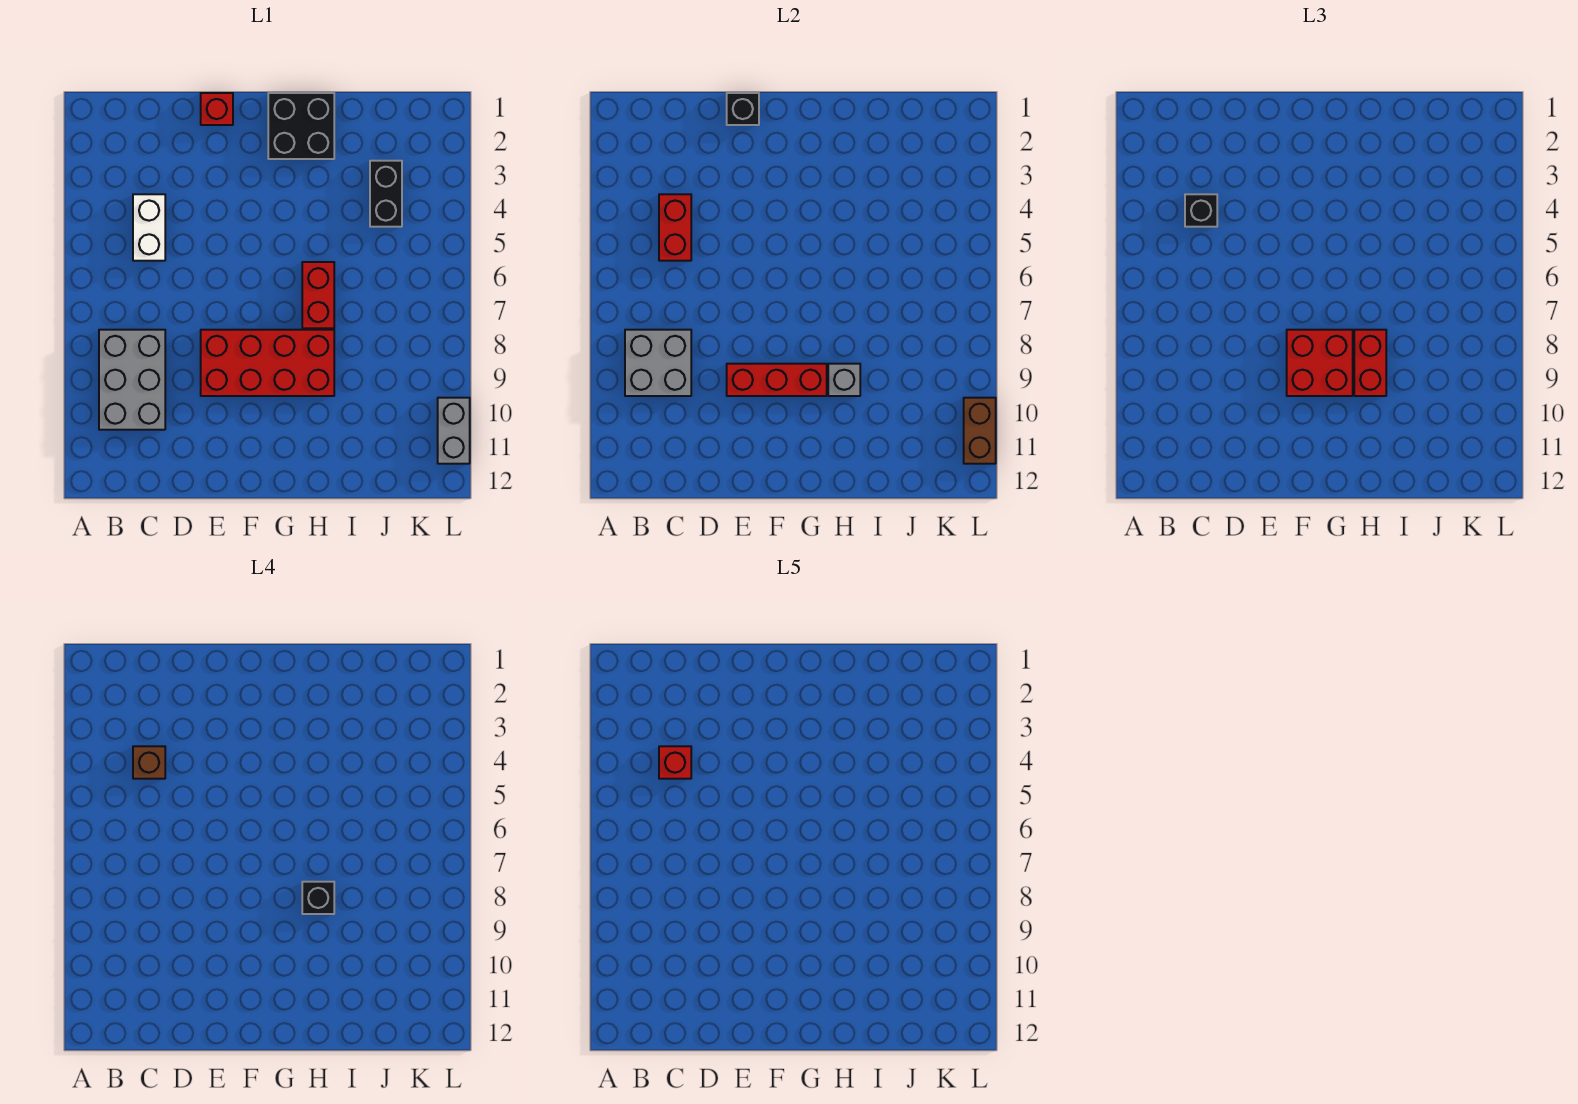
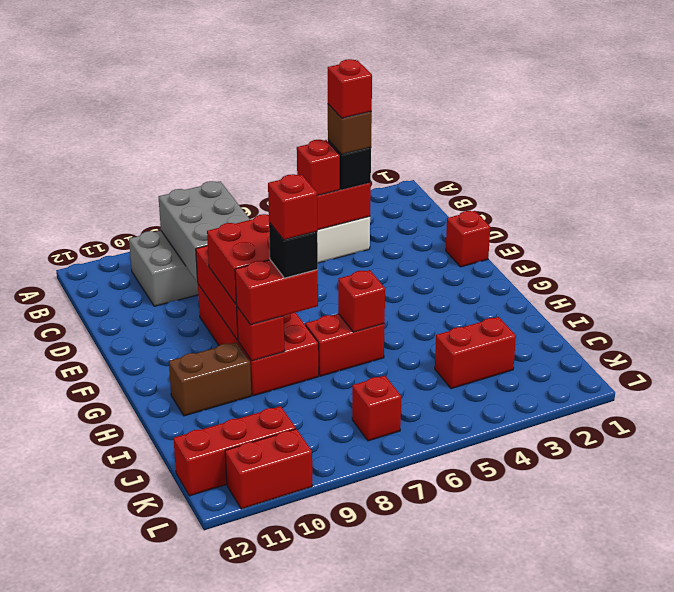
grey 2x2 brick [625,330,691,396] -> grey 2x3 brick [158,181,250,282]
none -> red 1x1 brick [297,140,340,196]
black 1x1 brick [727,93,759,125] -> none
black 2x2 brick [268,93,334,159] -> none
none -> red 1x1 brick [338,270,385,332]
none -> red 1x1 brick [268,174,317,240]
grey 1x1 brick [828,364,860,396] -> red 1x1 brick [237,307,284,361]
black 1x2 brick [370,161,402,227] -> red 1x2 brick [435,317,516,389]
none -> red 1x1 brick [352,376,401,441]
none -> red 1x3 brick [173,406,296,496]
grey 1x2 brick [438,398,470,464] -> red 1x2 brick [225,429,312,509]
brown 1x2 brick [964,398,996,464] -> brown 1x2 brick moved to [169,342,251,416]

